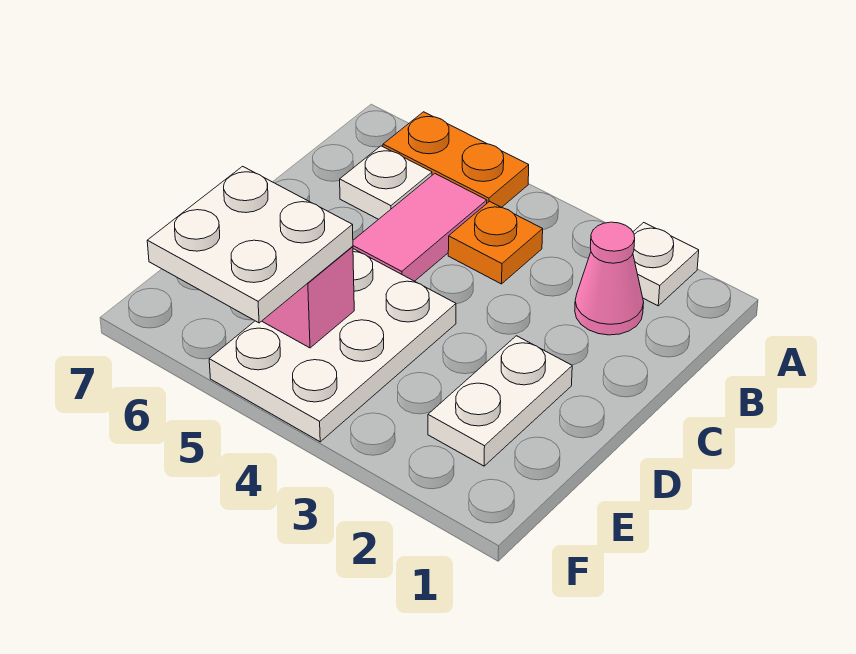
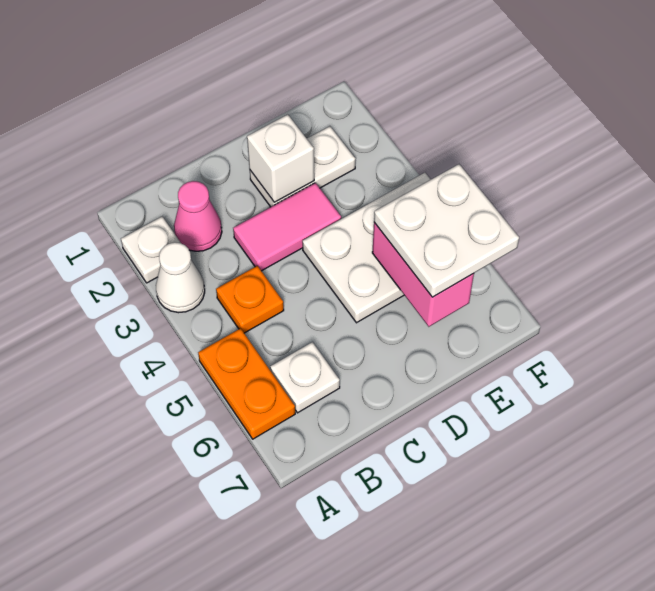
none -> white 1x1 cone [156,242,205,313]
pink 1x2 tile [353,173,487,281] -> pink 1x2 tile moved to [233,183,341,271]
none -> white 1x1 brick [247,114,314,202]

